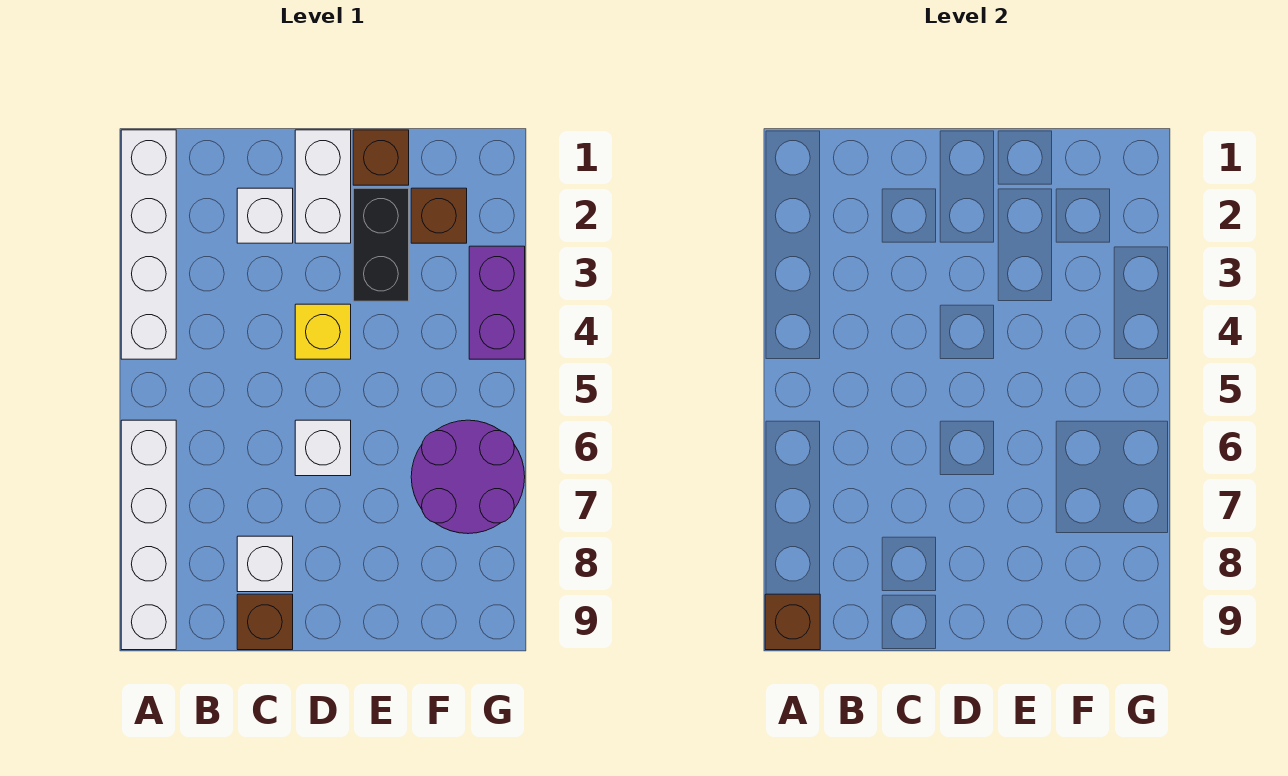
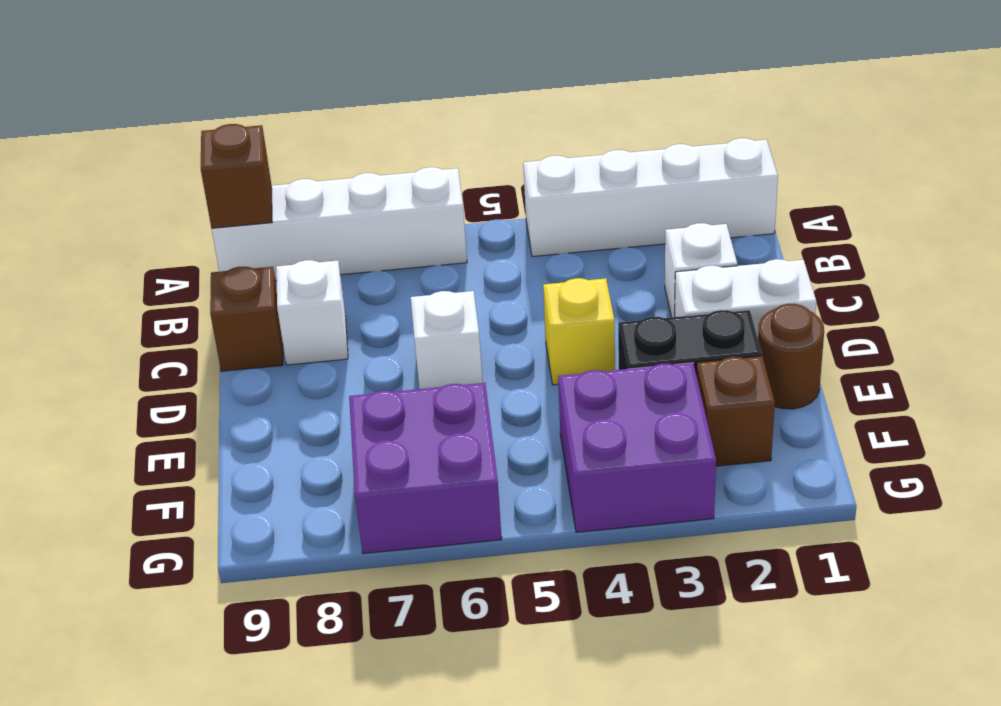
brown 1x1 brick [353,130,409,185] -> brown 1x1 round brick [758,304,824,409]
purple 2x2 round brick [411,420,525,534] -> purple 2x2 brick [349,383,502,554]
purple 1x2 brick [469,246,525,359] -> purple 2x2 brick [558,363,716,532]

